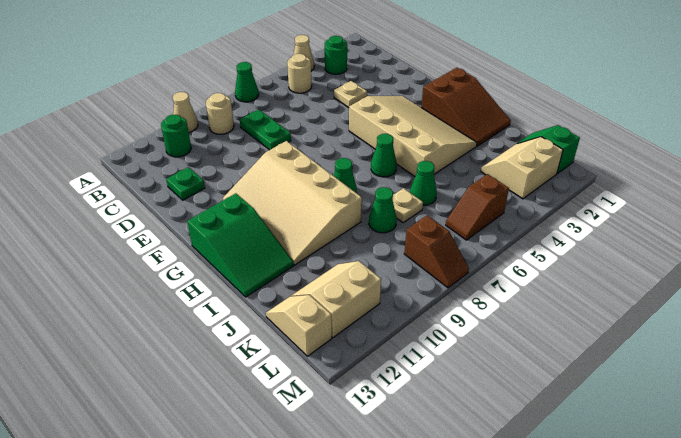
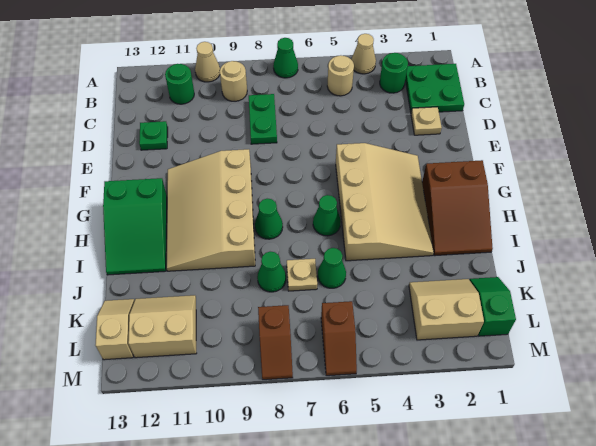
none -> green 2x2 plate [405,64,464,112]
tan 1x1 plate [334,81,367,108] -> tan 1x1 plate moved to [411,107,442,135]
brown 1x2 slope [446,174,509,240] -> brown 1x2 slope turned to [321,301,357,376]

